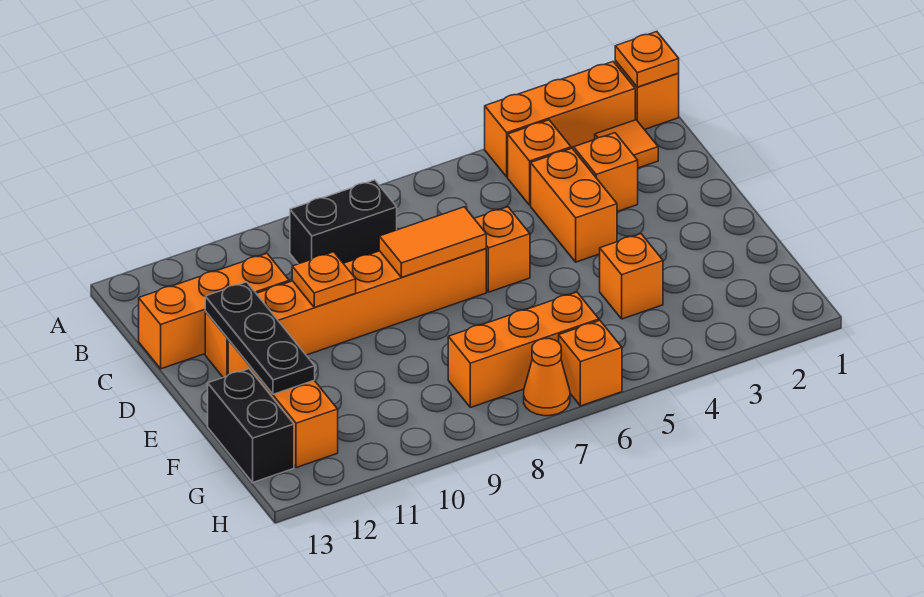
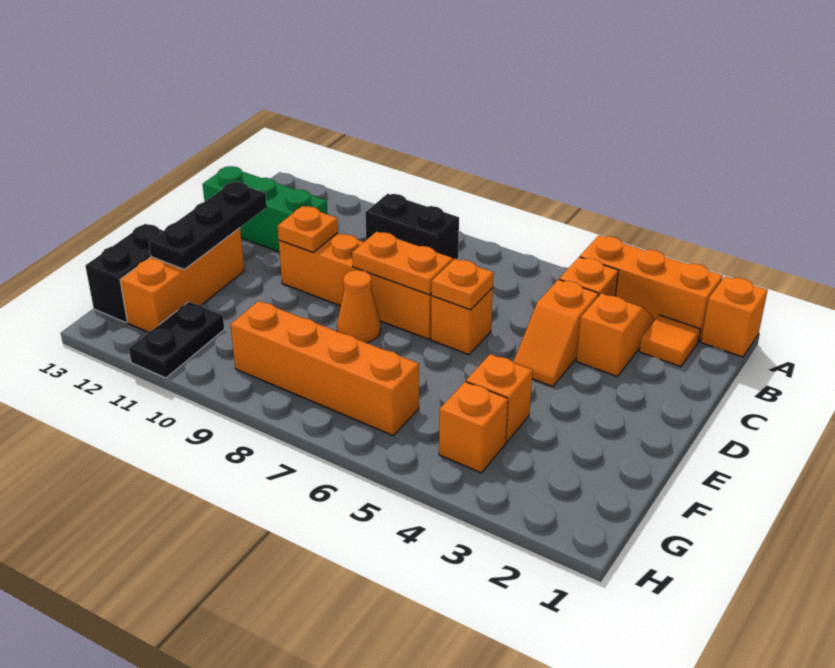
orange 1x1 plate [615,32,679,87] -> orange 1x1 plate moved to [431,259,494,310]
orange 1x2 brick [531,148,617,262] -> orange 1x2 slope [513,280,599,387]
orange 1x3 brick [139,254,289,369] -> green 1x3 brick [203,166,328,252]
orange 1x6 brick [205,249,486,377] -> orange 1x4 brick [279,233,432,339]
orange 1x2 tile [379,207,486,277] -> orange 1x2 plate [352,232,453,295]
orange 1x3 brick [448,292,599,408] -> orange 1x4 brick [230,301,419,436]
none -> black 1x2 plate [129,302,224,378]
orange 1x1 brick [559,321,622,406] -> orange 1x1 brick moved to [439,382,508,473]
orange 1x1 cone [524,339,570,416] -> orange 1x1 cone moved to [337,270,381,343]

